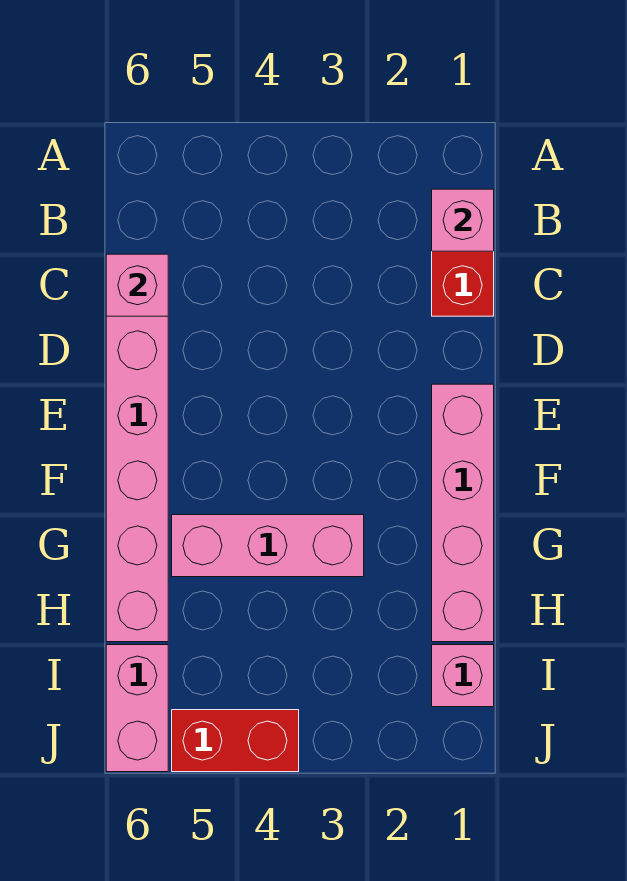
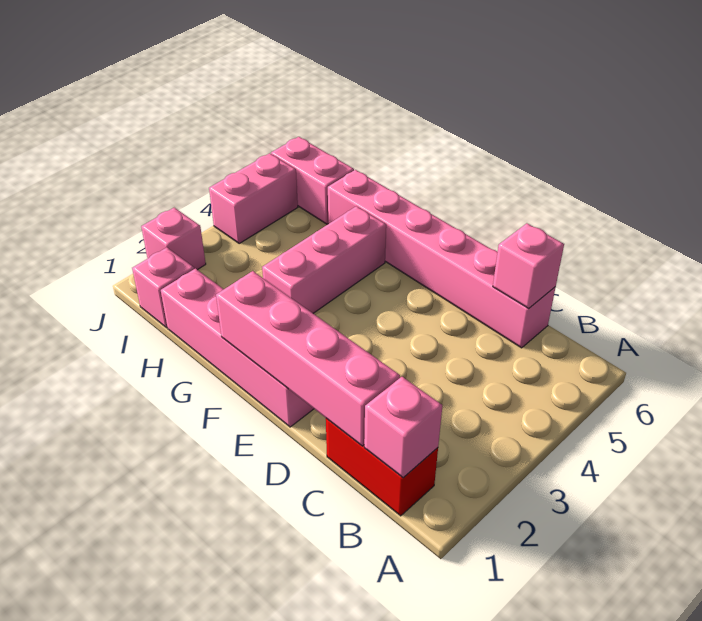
none -> pink 1x4 brick [216,271,400,446]
none -> pink 1x1 brick [141,208,206,270]
red 1x2 brick [172,710,299,772] -> pink 1x2 brick [209,153,298,243]

